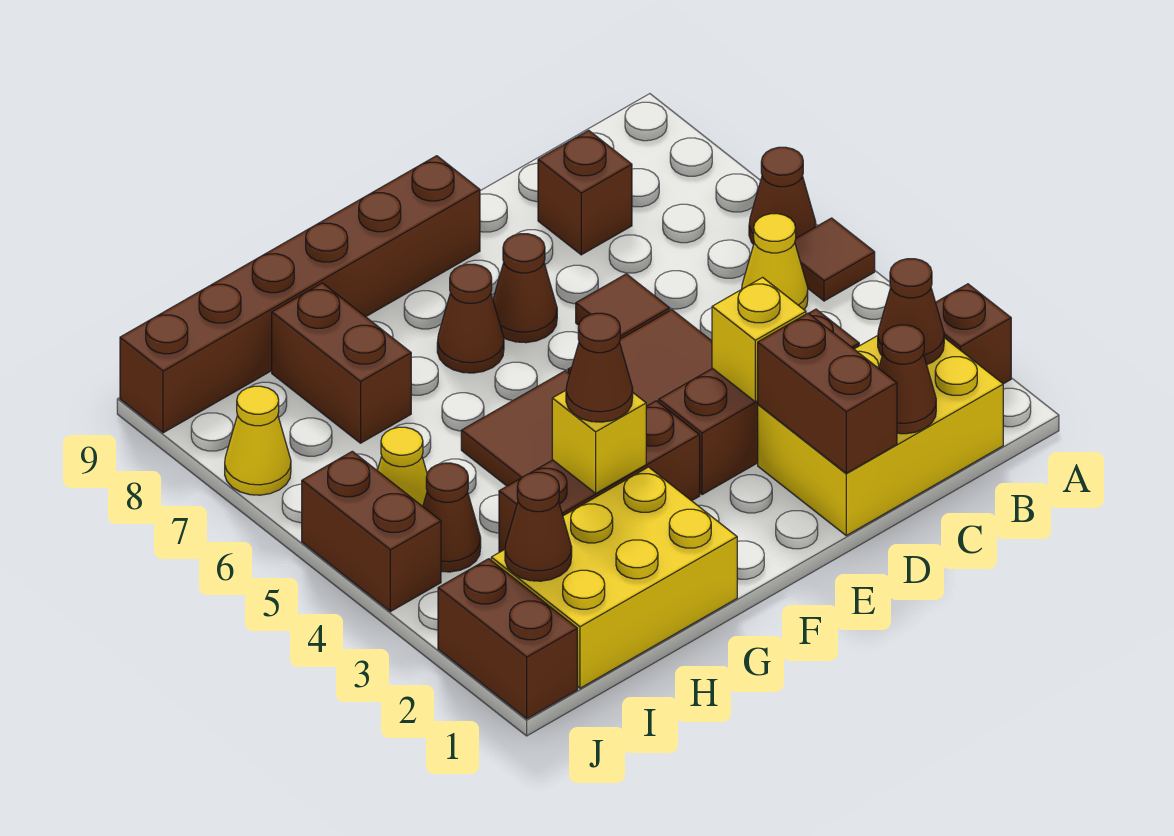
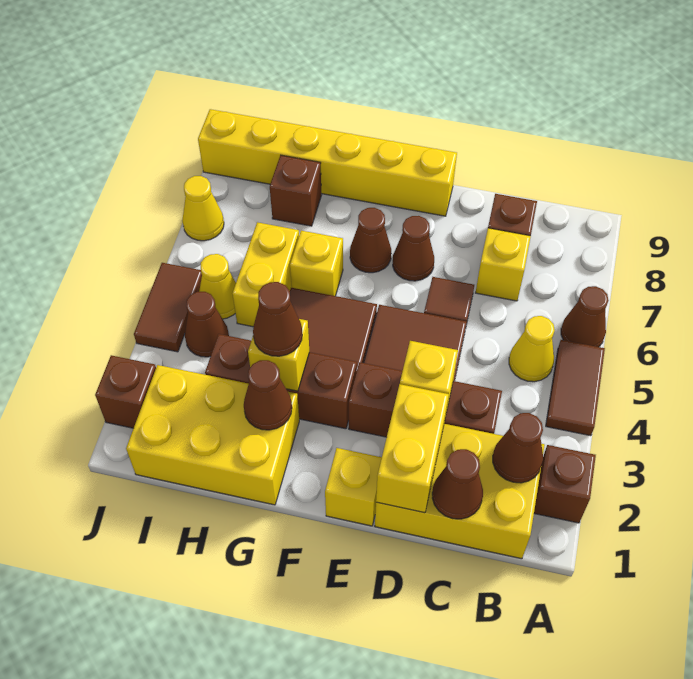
brown 1x1 tile [795,218,875,301] -> brown 1x2 tile [546,340,605,436]
none -> yellow 1x1 brick [476,228,531,301]
brown 1x2 brick [758,313,897,473] -> yellow 1x2 brick [376,384,449,513]
none -> yellow 1x1 brick [325,448,382,526]
brown 1x6 brick [120,156,480,433] -> yellow 1x6 brick [198,109,457,216]
none -> yellow 1x1 brick [290,231,343,296]
none -> yellow 1x2 brick [233,222,299,327]
brown 1x2 brick [272,283,411,443] -> brown 1x1 brick [270,155,321,226]
brown 1x1 cone [505,472,572,581] -> brown 1x1 cone moved to [244,360,292,430]
brown 1x2 brick [438,559,577,719] -> brown 1x1 brick [95,355,156,428]
brown 1x2 brick [302,451,441,612] -> brown 1x2 tile [134,263,202,352]

